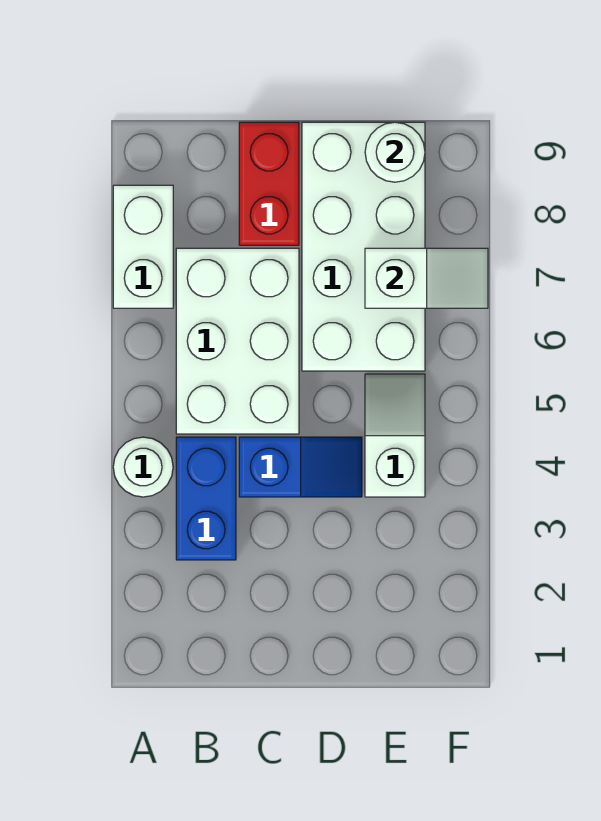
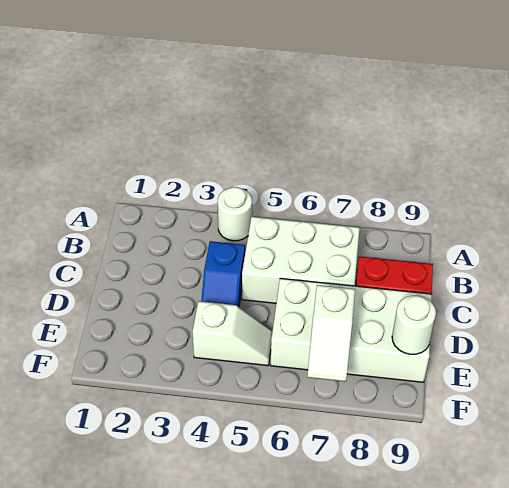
white 1x2 brick [113,185,173,308] -> none
blue 1x2 brick [176,437,236,560] -> none

